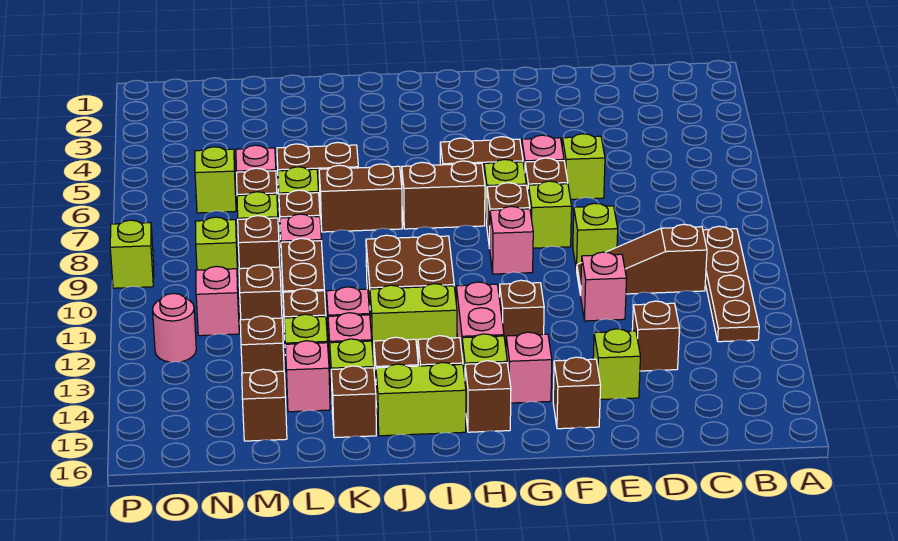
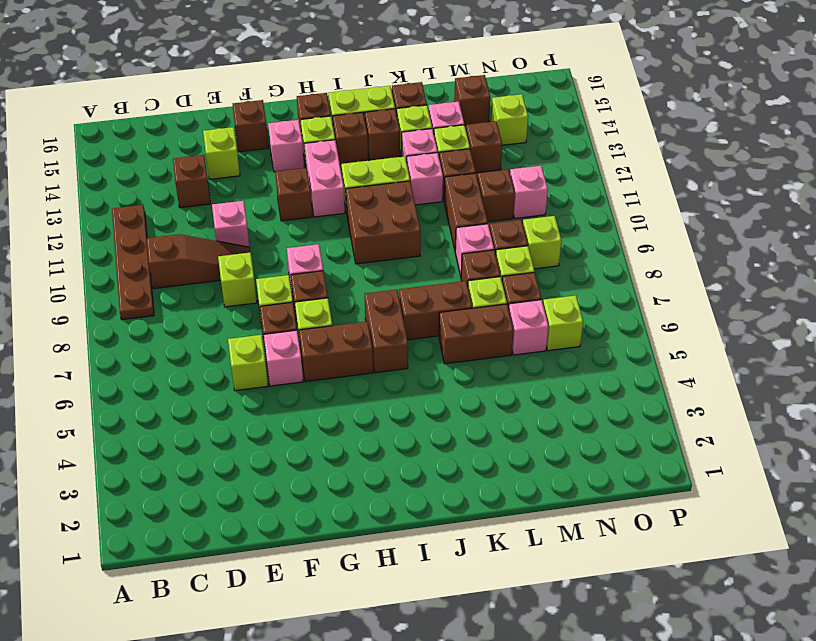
brown 1x2 brick [402,161,485,229] -> brown 1x2 brick turned to [365,290,408,373]
pink 1x1 round brick [153,293,196,362] -> none
lime 1x1 brick [110,220,154,288] -> lime 1x1 brick moved to [491,94,528,145]

